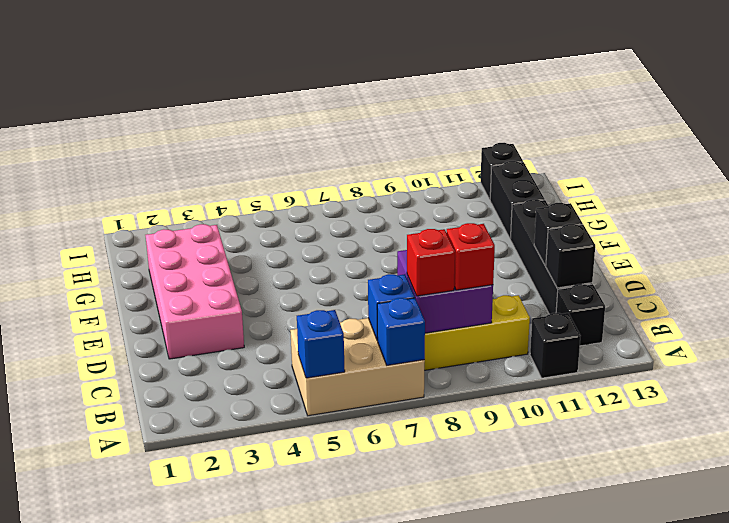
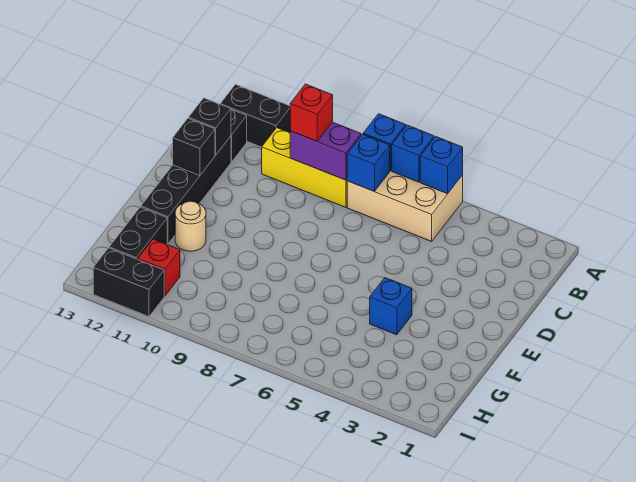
none -> blue 1x1 brick [392,125,434,182]
black 1x1 brick [530,313,580,378] -> black 1x2 brick [220,84,290,147]
purple 2x2 brick [397,250,493,333] -> purple 1x2 brick [290,122,361,180]
red 1x1 brick [407,229,455,296] -> red 1x1 brick moved to [138,239,180,296]
pink 2x4 brick [146,224,244,359] -> none
none -> blue 1x1 brick [370,278,412,335]
none -> tan 1x1 round brick [175,201,206,251]
black 1x1 brick [481,143,523,199] -> black 1x2 brick [93,248,164,317]

